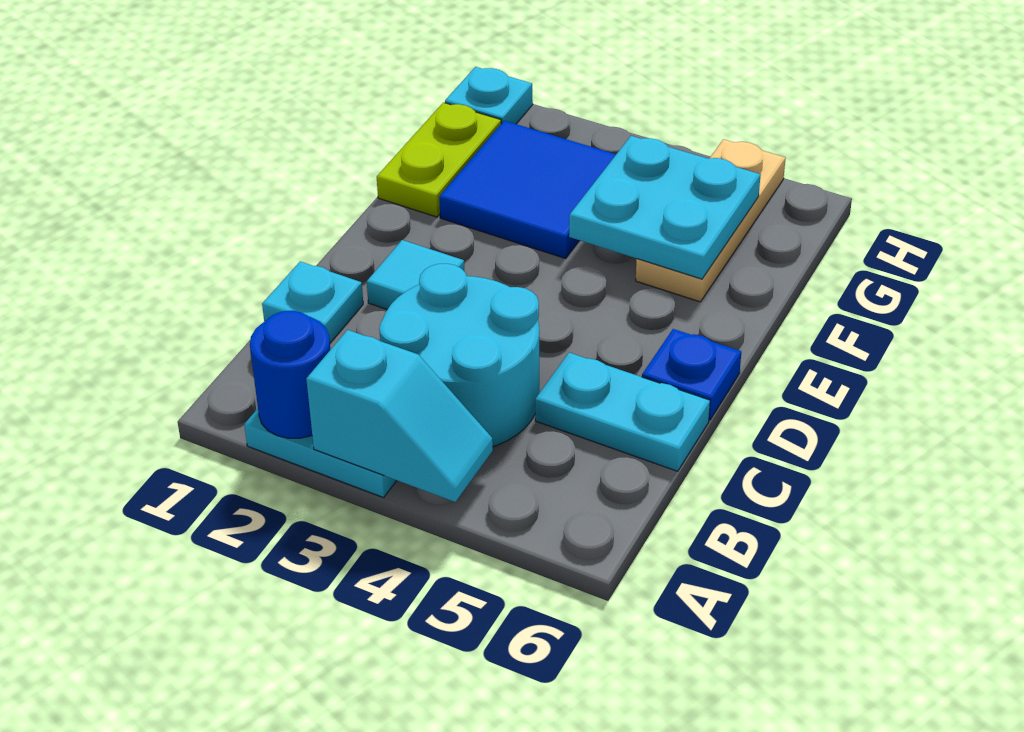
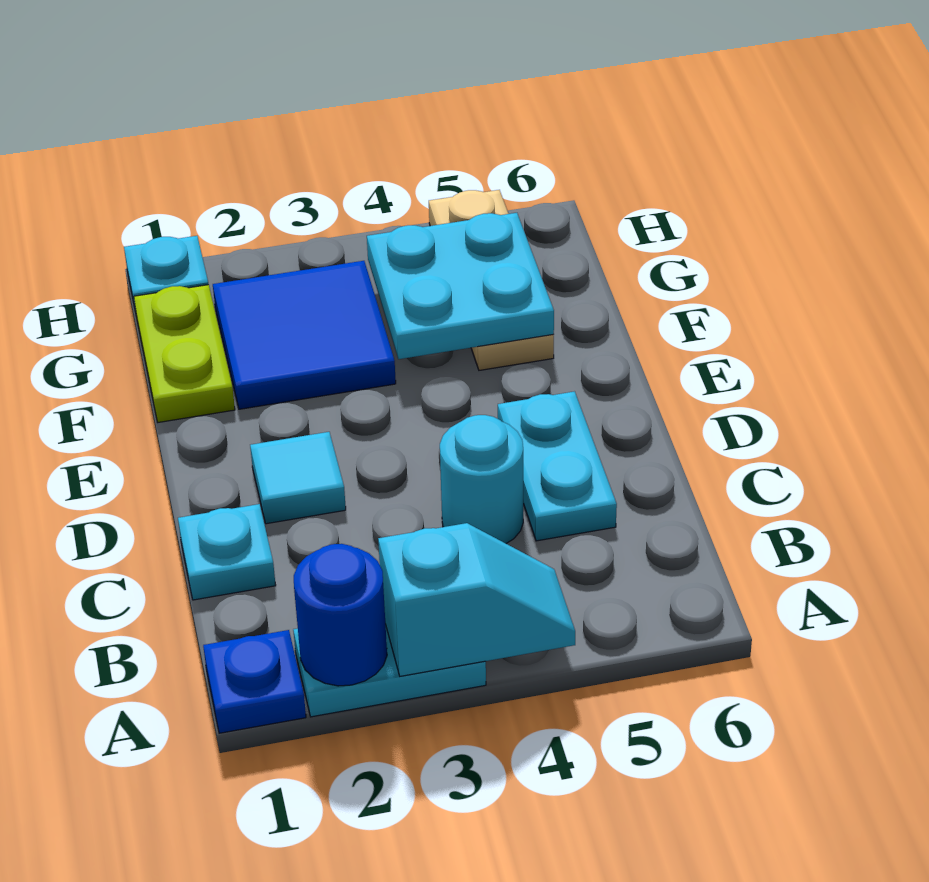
cyan 2x2 round brick [379,264,539,446] -> cyan 1x1 round brick [440,415,523,543]
cyan 1x2 plate [535,353,710,471] -> cyan 1x2 plate turned to [498,392,617,541]
blue 1x1 plate [642,329,741,420] -> blue 1x1 plate moved to [203,630,306,733]

